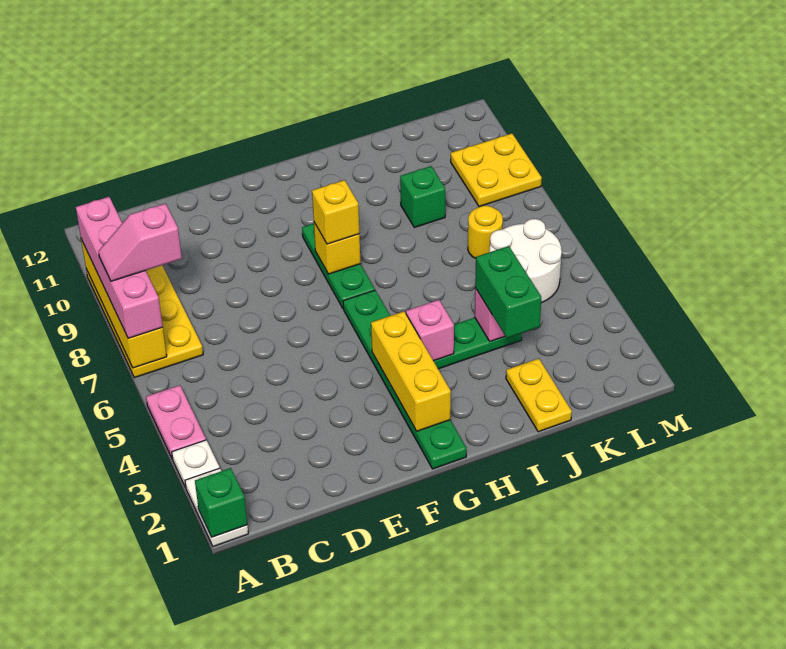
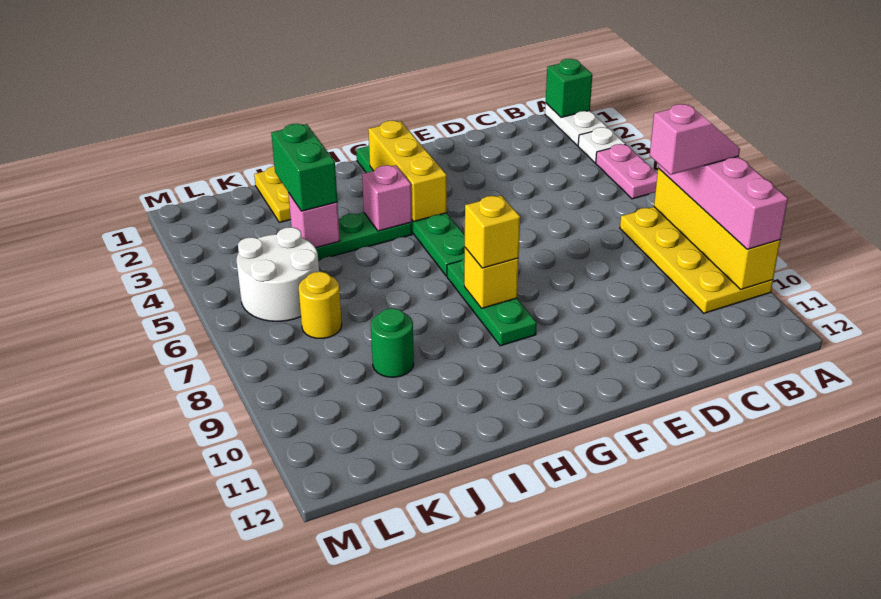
green 1x1 brick [400,166,445,227] -> green 1x1 round brick [371,308,414,377]
yellow 2x2 plate [451,133,542,207] -> none

